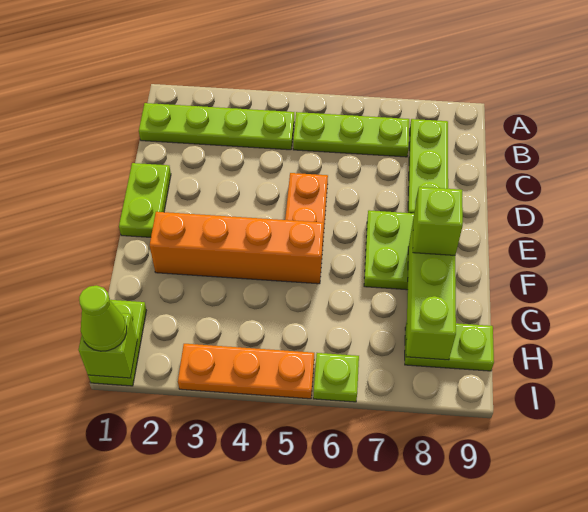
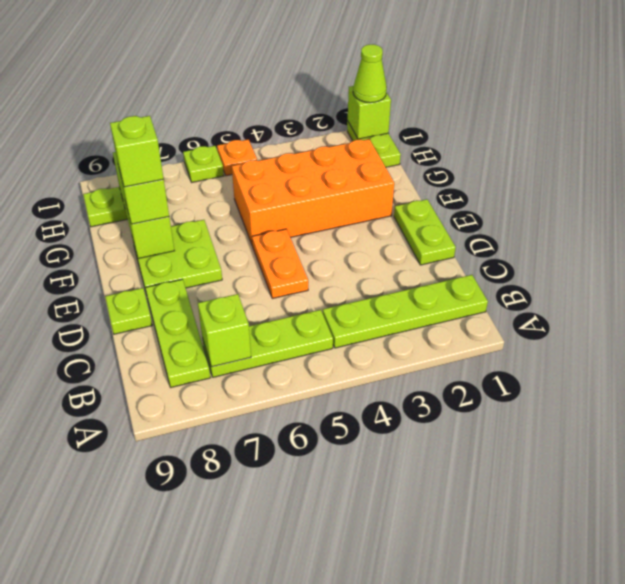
none -> lime 1x1 brick [198,294,251,367]
none -> lime 1x1 plate [105,288,152,334]
orange 1x4 brick [150,212,324,284] -> orange 2x4 brick [232,139,394,244]
none -> lime 1x1 brick [110,116,164,187]
orange 1x3 plate [178,344,314,399] -> orange 1x1 plate [217,139,257,176]

